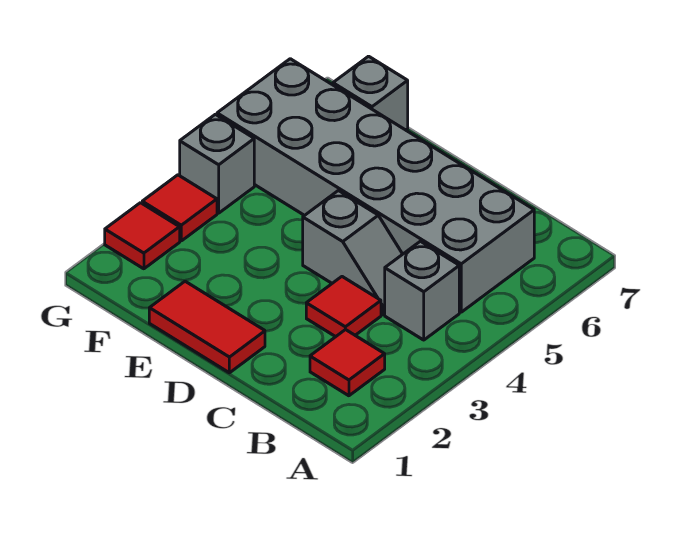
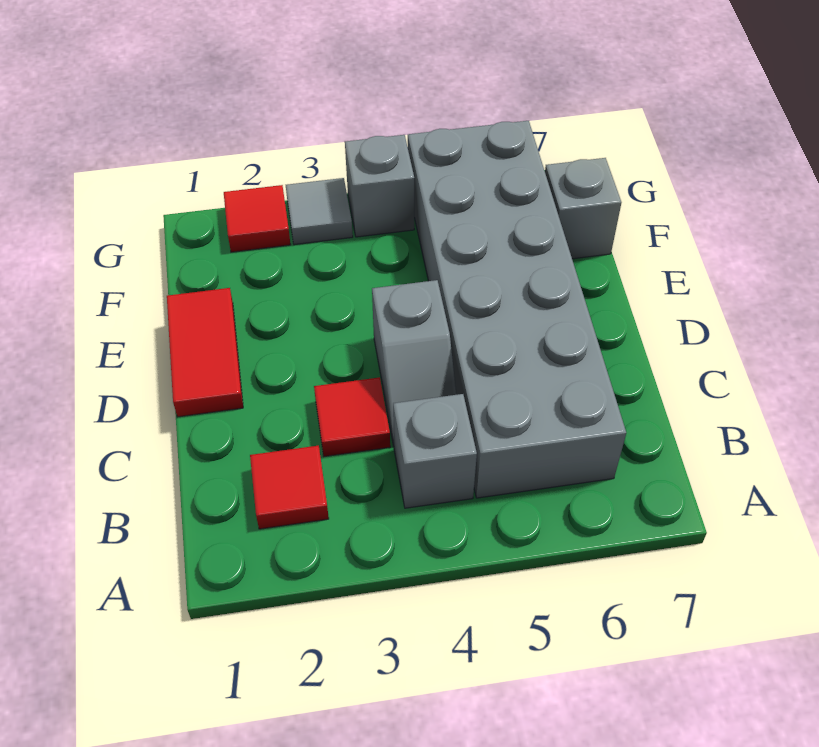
red 1x1 tile [142,175,217,241] -> grey 1x1 tile [286,178,353,245]

